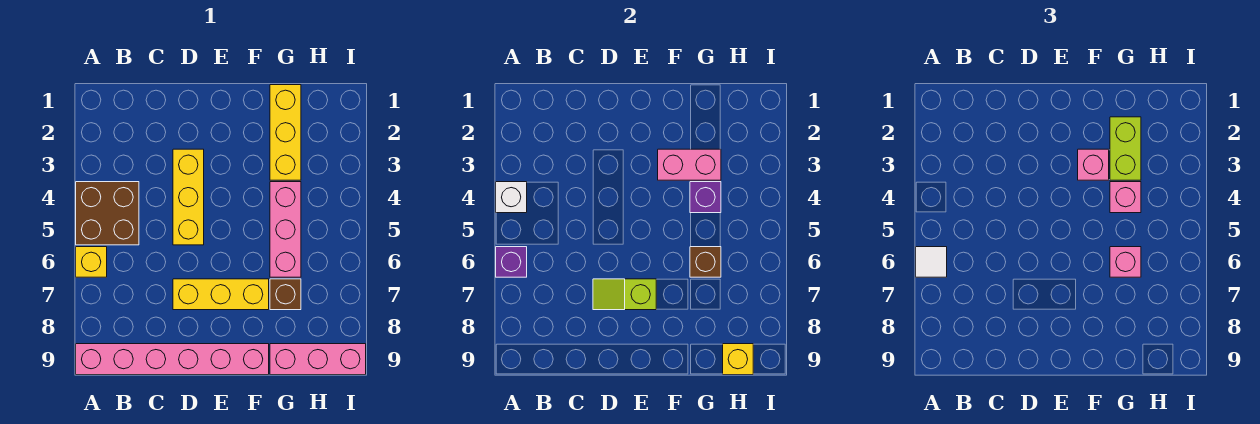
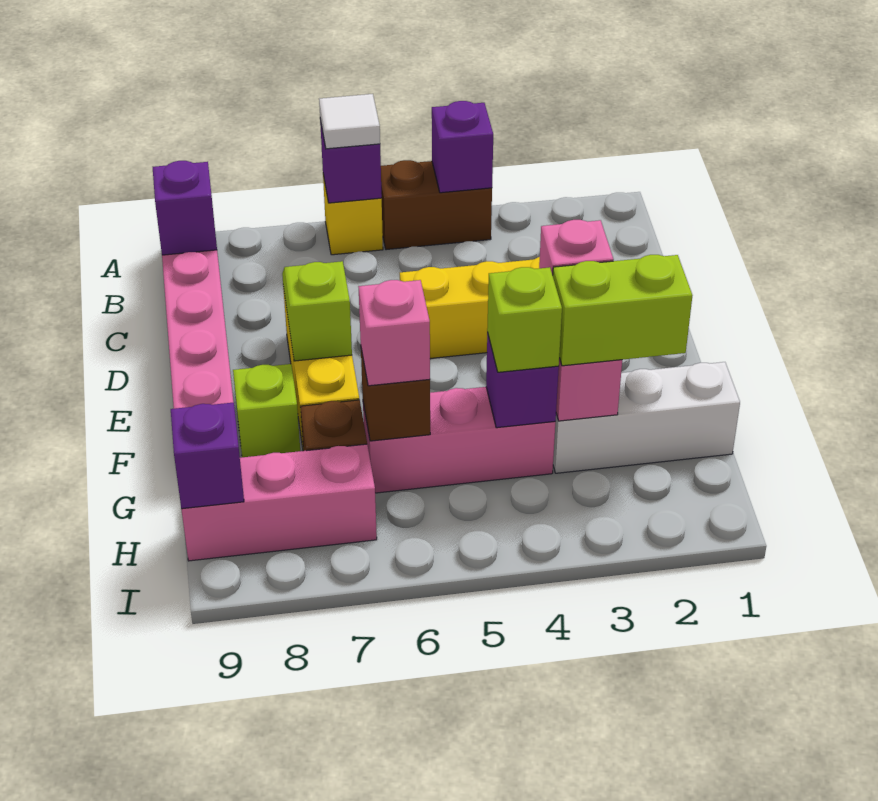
brown 2x2 brick [76,182,139,245] -> brown 1x2 brick [381,160,492,250]
white 1x1 brick [496,182,527,213] -> purple 1x1 brick [432,101,493,193]
none -> purple 1x1 brick [153,161,217,255]
none -> lime 1x1 brick [233,364,300,457]
yellow 1x3 brick [270,85,301,180] -> white 1x3 brick [553,362,740,473]
pink 1x1 brick [1110,182,1141,213] -> lime 1x1 brick [487,267,562,372]
pink 1x3 brick [270,344,366,375] -> pink 1x3 brick turned to [181,444,377,561]
yellow 1x1 brick [723,344,753,375] -> purple 1x1 brick [171,402,244,509]

